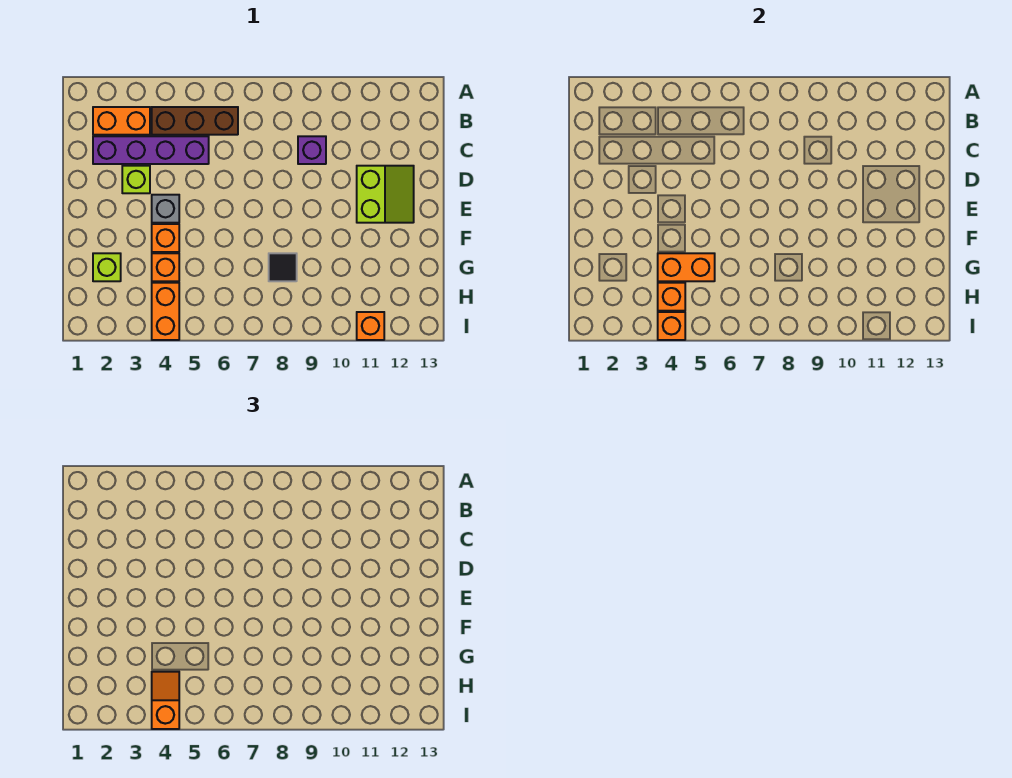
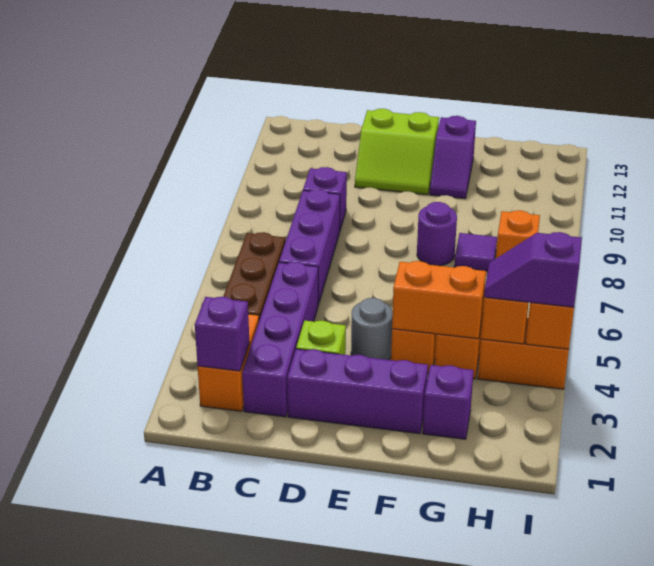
none -> purple 1x1 brick [195,297,249,371]
none -> purple 1x3 brick [279,189,340,304]
none -> purple 1x3 brick [287,349,428,434]
lime 2x2 slope [357,166,414,223] -> lime 2x2 slope turned to [355,109,439,195]
grey 1x1 brick [152,195,179,223] -> grey 1x1 round brick [351,298,393,360]
none -> purple 1x1 round brick [417,202,457,266]
none -> purple 1x2 slope [430,116,476,199]
lime 1x1 brick [93,253,121,281] -> purple 1x1 brick [423,365,474,439]
orange 1x2 brick [658,253,715,281] -> orange 1x2 brick turned to [392,261,486,339]
black 1x1 tile [269,253,297,281] -> purple 1x1 tile [454,233,497,272]
orange 1x2 slope [152,672,179,729] -> purple 1x2 slope [484,232,582,307]
orange 1x1 brick [357,312,384,340] -> orange 1x1 brick moved to [496,210,540,258]

